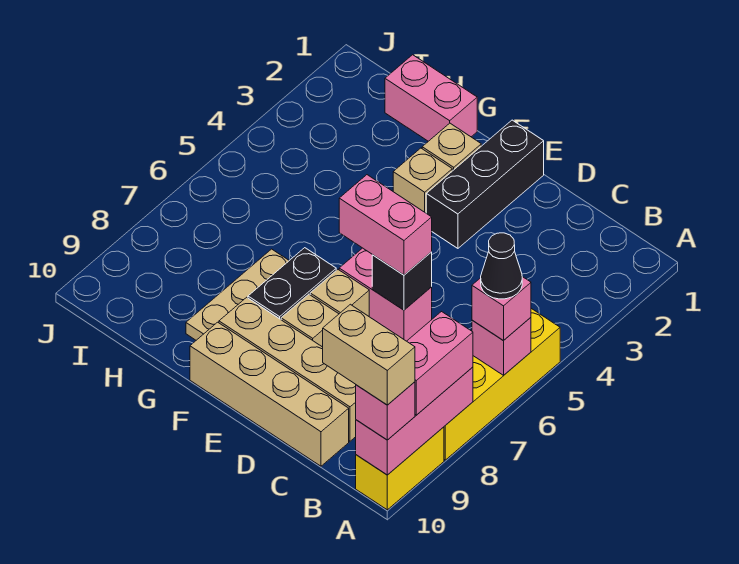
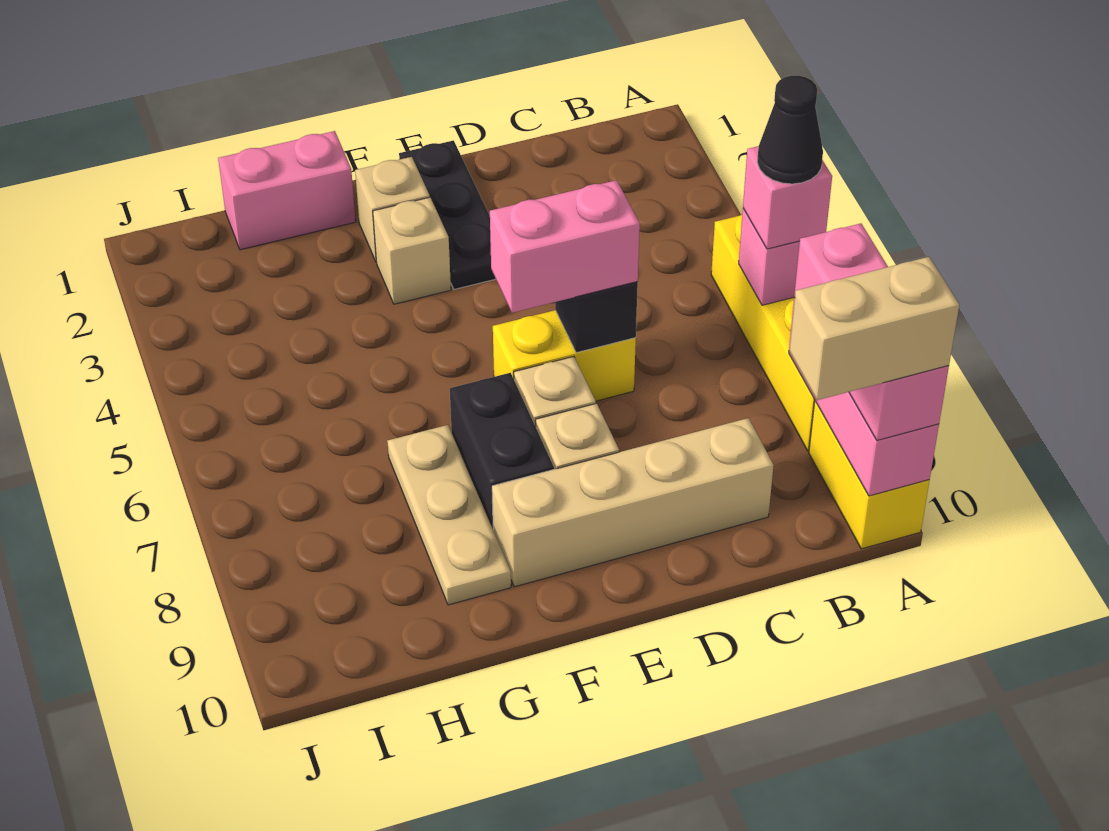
tan 1x4 brick [190,322,349,466] -> none
pink 1x2 brick [339,248,432,341] -> yellow 1x2 brick [493,310,636,401]
black 1x3 brick [426,120,544,248] -> black 1x3 plate [399,140,496,289]

